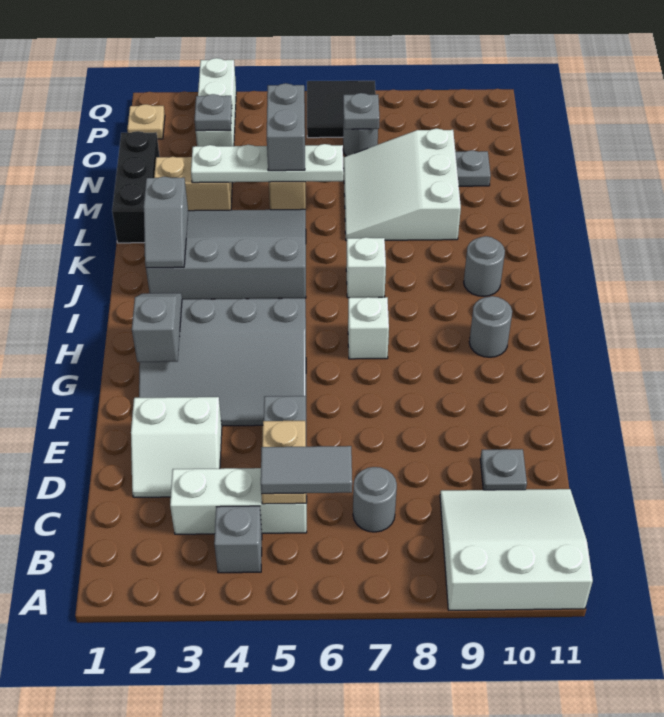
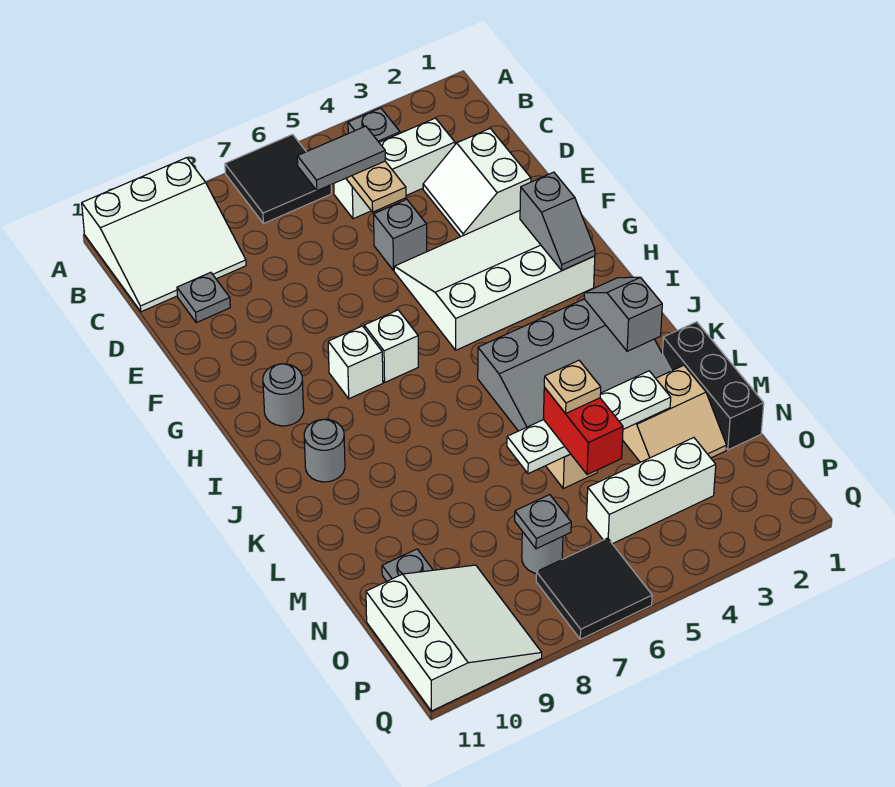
none -> black 2x2 tile [225,134,331,224]
grey 1x1 round brick [353,467,397,532] -> none
white 2x2 slope [131,397,222,497] -> white 2x2 slope turned to [423,129,531,237]
grey 3x4 slope [139,298,306,426] -> white 3x4 slope [394,211,595,350]
white 1x1 brick [346,237,386,298] -> white 1x1 brick moved to [328,326,383,399]
white 3x3 slope [344,129,461,241] -> white 3x3 slope moved to [366,565,542,711]
grey 1x2 brick [267,83,305,171] -> red 1x2 brick [543,387,623,475]
white 1x3 brick [196,58,236,146] -> white 1x3 brick turned to [587,438,716,544]
grey 1x1 plate [194,94,232,131] -> none
tan 1x1 plate [127,104,165,139] -> tan 1x1 plate moved to [544,360,601,413]

